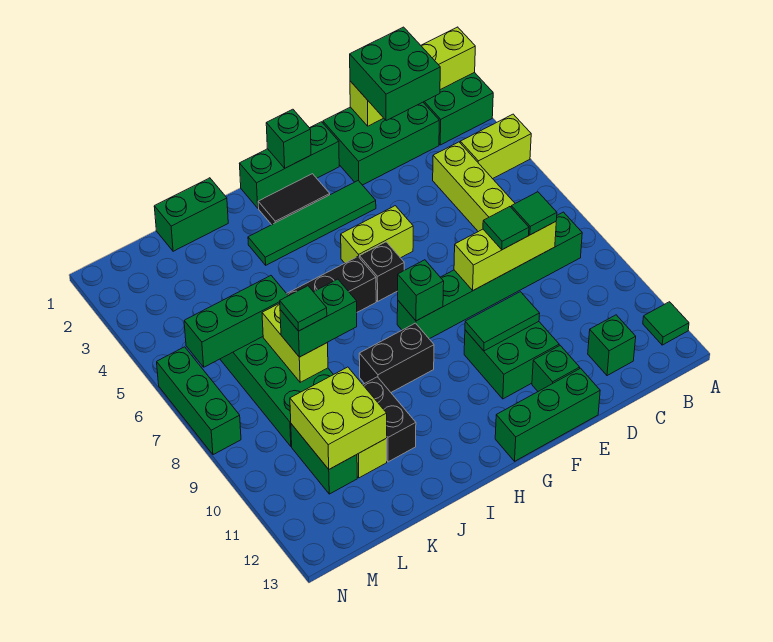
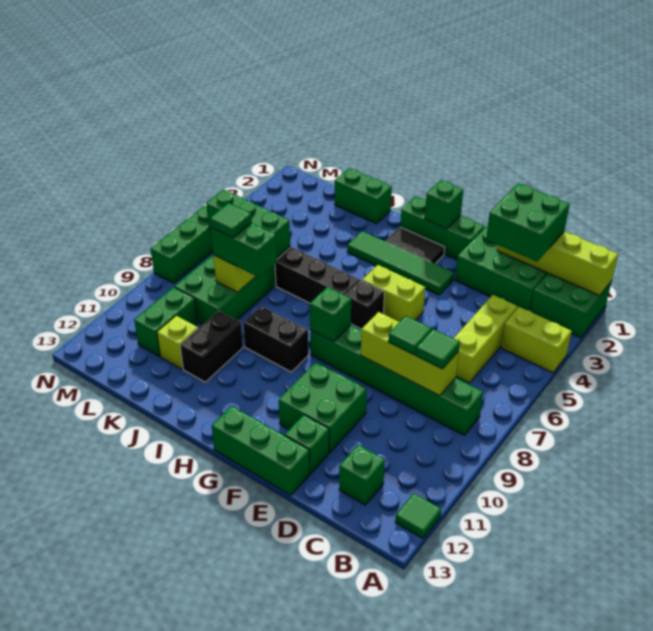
green 1x2 tile [465,292,540,351] -> none
lime 2x2 brick [290,367,387,469] -> none

